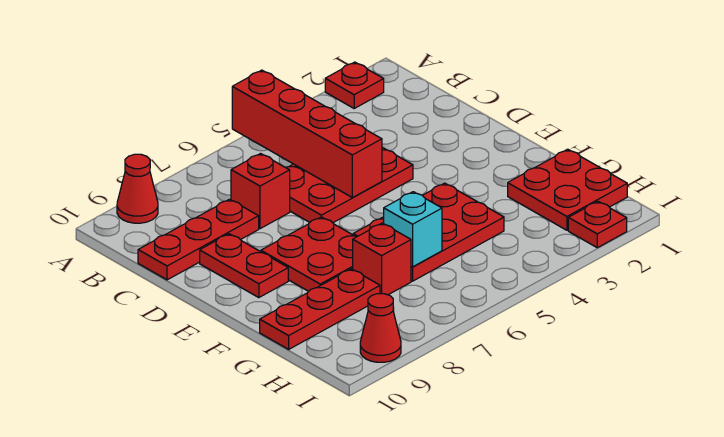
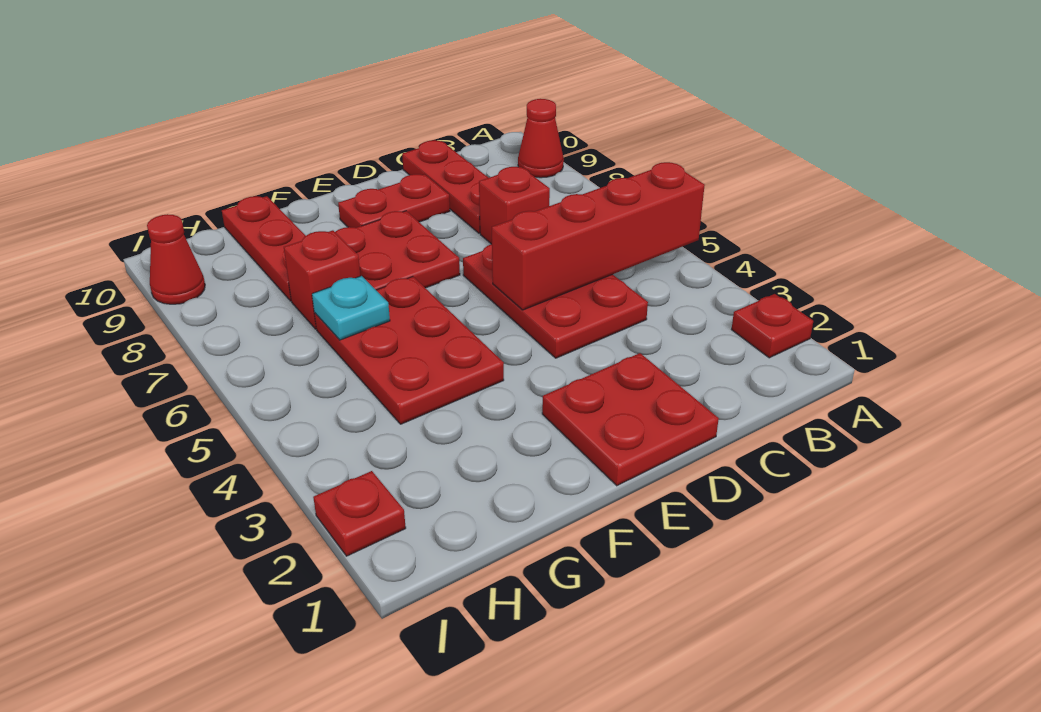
red 2x2 plate [508,150,627,230] -> red 2x2 plate moved to [542,353,719,486]
cyan 1x1 brick [384,192,442,267] -> cyan 1x1 plate [312,276,390,340]

